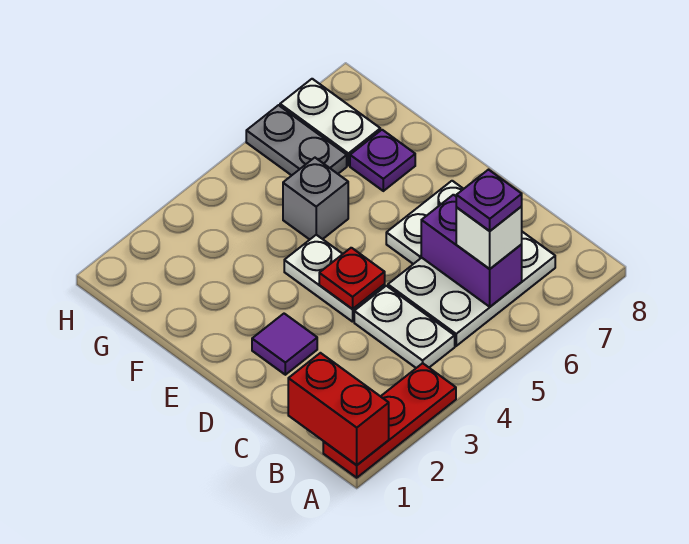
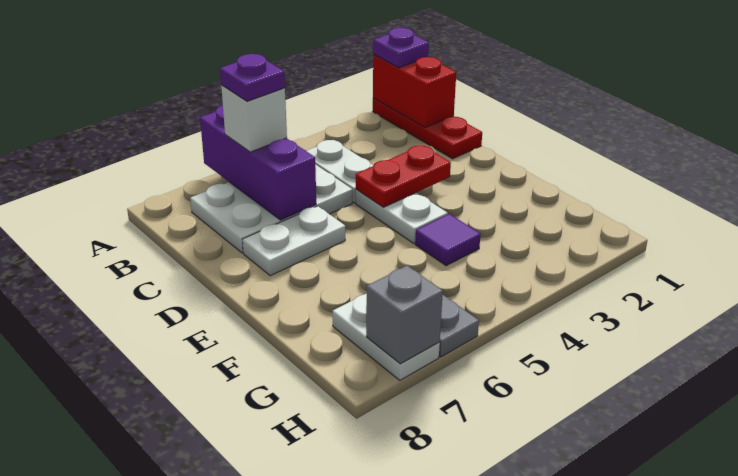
red 1x3 plate [323,363,456,478] -> red 1x3 plate turned to [373,98,482,159]
purple 1x2 brick [421,195,522,307] -> purple 1x3 brick [200,105,316,220]
purple 1x1 tile [252,314,317,375] -> purple 1x1 tile moved to [415,214,481,266]
red 1x1 plate [319,248,385,309] -> red 1x2 plate [356,145,451,207]
grey 1x1 brick [283,158,348,240] -> grey 1x1 brick moved to [366,266,443,364]
purple 1x1 plate [350,130,415,191] -> purple 1x1 plate moved to [373,28,429,68]

